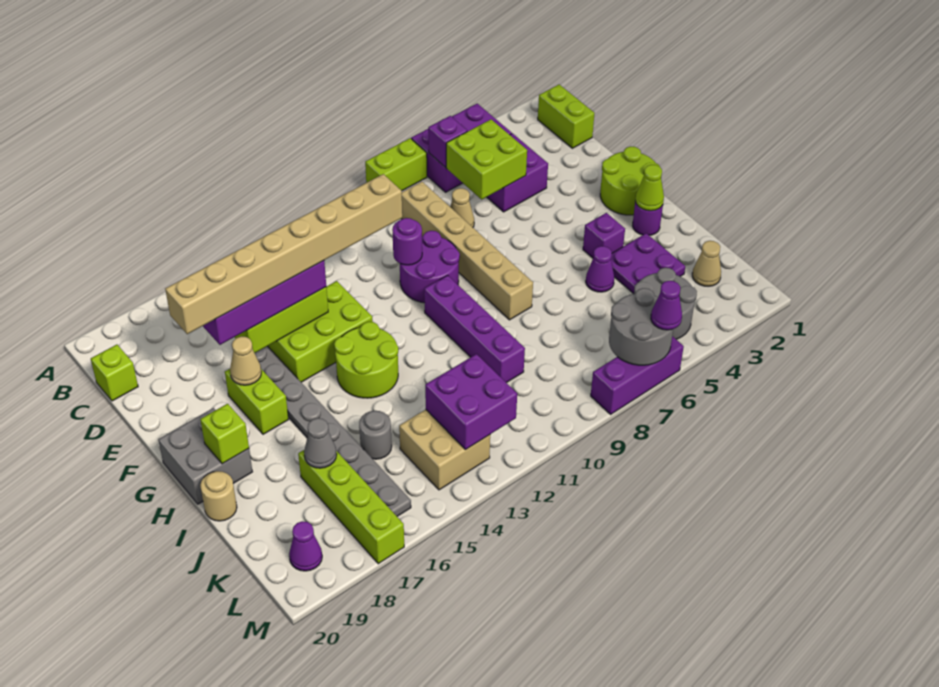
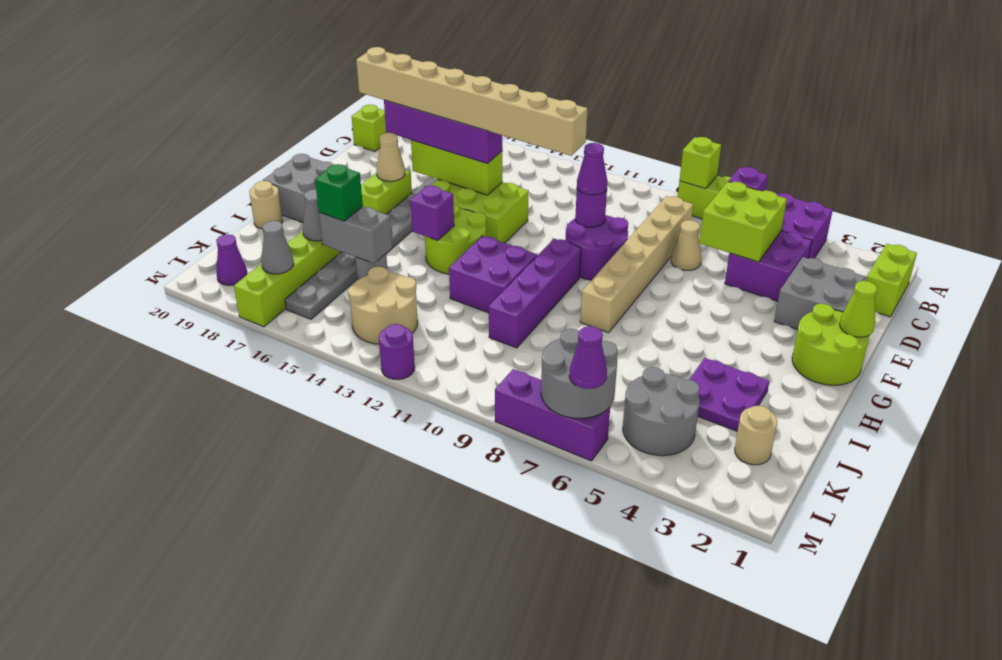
none -> grey 2x2 brick [774,257,865,330]
purple 1x1 round brick [633,202,663,235] -> purple 1x1 round brick moved to [379,324,415,380]
lime 1x1 cone [635,165,664,211] -> lime 1x1 cone moved to [840,281,877,337]
purple 1x1 brick [583,213,625,258] -> purple 1x1 brick moved to [411,186,454,240]
lime 1x1 brick [200,404,249,464] -> lime 1x1 brick moved to [679,137,721,189]
purple 1x1 cone [586,246,614,292] -> purple 1x1 cone moved to [577,143,607,195]
none -> grey 1x2 brick [319,206,392,263]
none -> green 1x1 brick [315,164,363,221]
tan 1x1 cone [692,241,721,286] -> tan 1x1 round brick [735,406,777,465]
purple 2x2 brick [425,354,517,450] -> purple 2x2 brick moved to [449,236,537,313]
tan 2x2 brick [399,410,490,490] -> tan 2x2 round brick [348,267,418,344]
none -> grey 1x1 cone [261,221,294,274]

